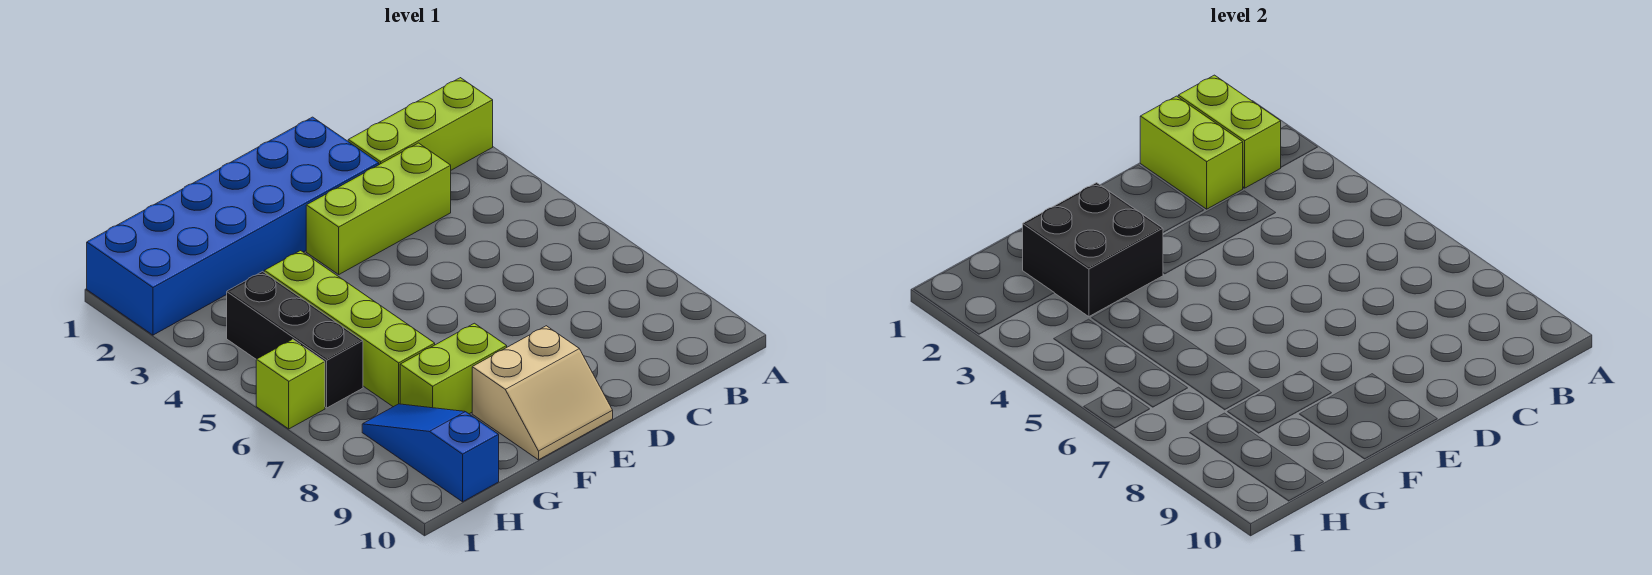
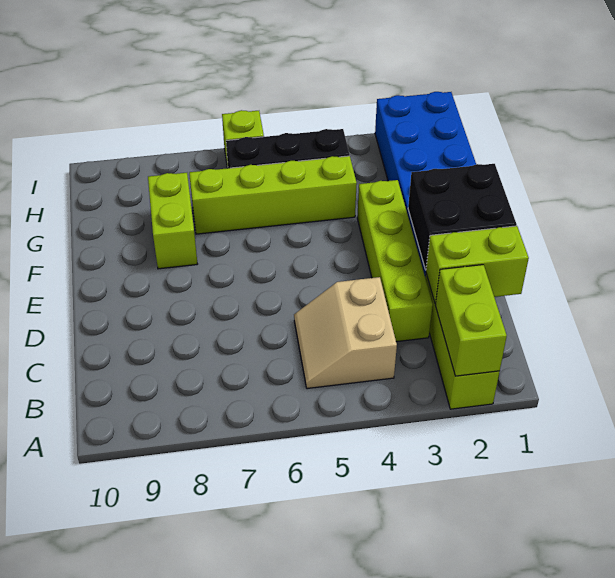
lime 1x2 brick [1178,75,1281,188] -> lime 1x2 brick turned to [435,265,507,376]
lime 1x3 brick [306,143,451,274] -> lime 1x4 brick [357,180,433,342]
tan 2x2 slope [472,326,613,460] -> tan 2x2 slope moved to [294,277,397,389]
black 2x2 brick [1023,183,1163,317] -> black 2x2 brick moved to [408,164,517,270]
blue 1x3 slope [362,404,499,502] -> none

